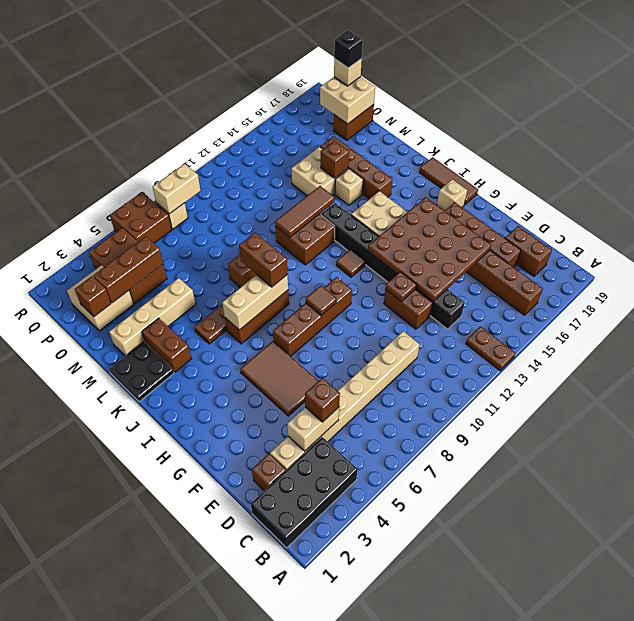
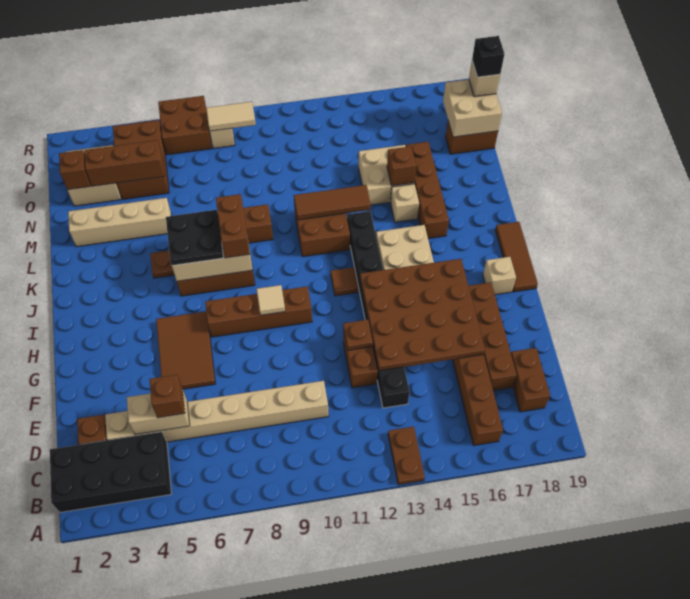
brown 1x1 tile [306,286,336,316] -> tan 1x1 tile [257,285,285,315]
black 2x2 plate [109,342,174,402] -> black 2x2 plate moved to [166,210,223,266]
brown 1x2 brick [142,318,191,372] -> none
tan 1x2 brick [153,164,201,214] -> tan 1x2 tile [206,102,256,131]

